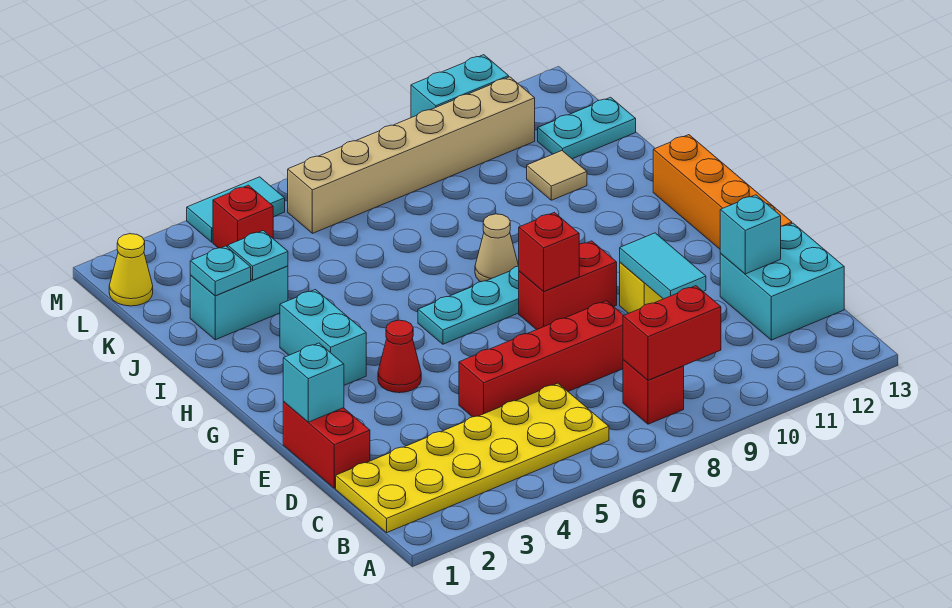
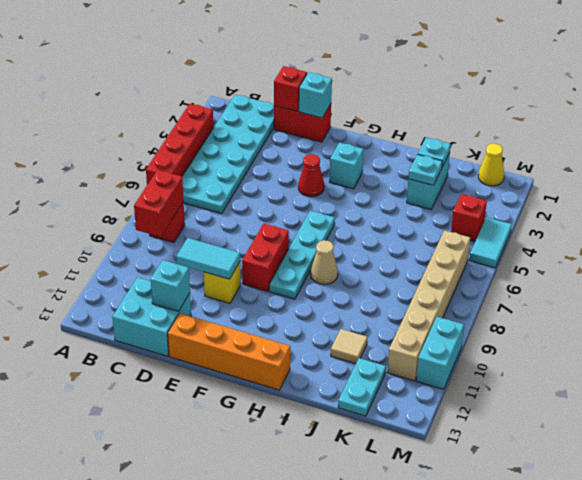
yellow 2x6 plate [336,383,609,533] -> cyan 2x6 plate [182,95,274,214]
red 1x4 brick [459,301,624,417] -> red 1x4 brick moved to [146,104,214,185]
red 1x1 brick [519,212,579,292] -> red 1x1 brick moved to [274,66,307,111]
cyan 1x2 brick [280,290,366,385] -> cyan 1x1 brick [330,143,364,189]

